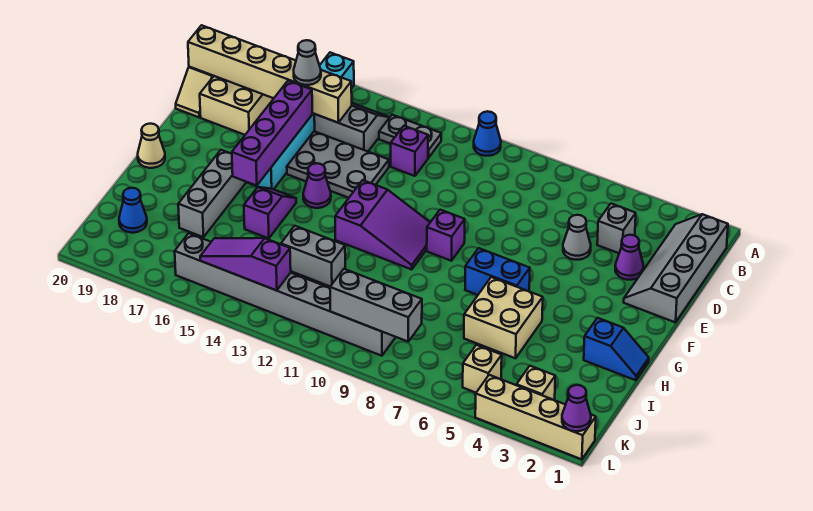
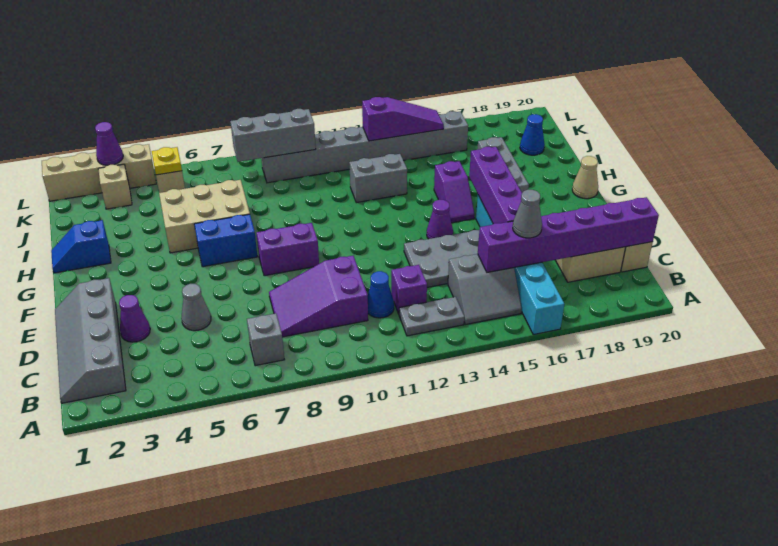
blue 1x1 cone [474,111,501,156] -> blue 1x1 cone moved to [368,271,394,318]
grey 2x4 slope [624,214,728,322] -> grey 2x4 slope turned to [55,278,126,403]
grey 1x1 brick [597,204,636,253] -> grey 1x1 brick moved to [247,313,285,366]
tan 1x6 brick [188,25,352,123] -> purple 1x6 brick [478,197,659,272]
purple 1x1 brick [427,210,465,261] -> purple 1x2 brick [256,223,319,276]
purple 2x3 slope [335,180,430,269] -> purple 2x3 slope moved to [269,256,368,337]
tan 2x2 brick [464,277,543,358] -> tan 2x3 brick [159,180,250,253]
none -> yellow 1x1 plate [152,147,182,175]
purple 1x1 cone [562,385,591,431] -> purple 1x1 cone moved to [95,122,123,165]

